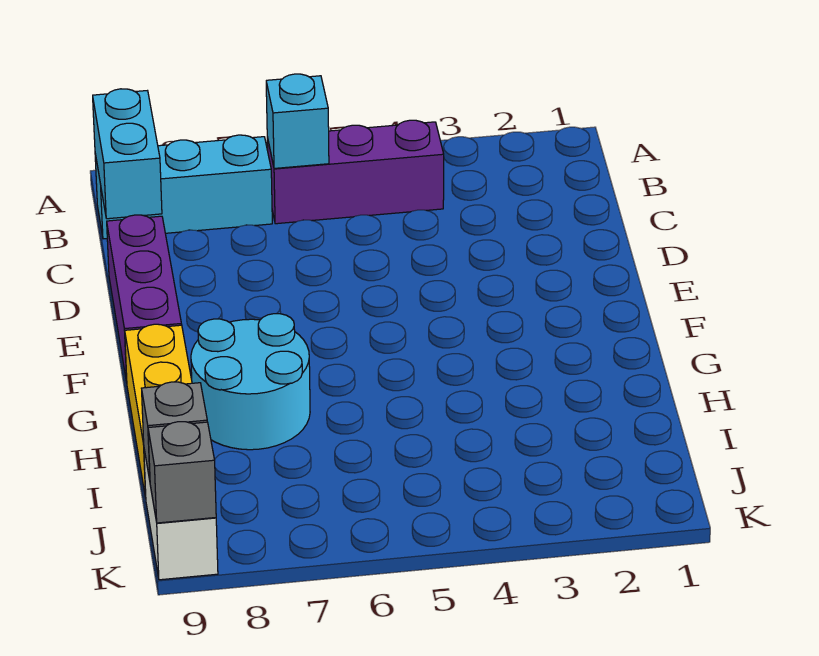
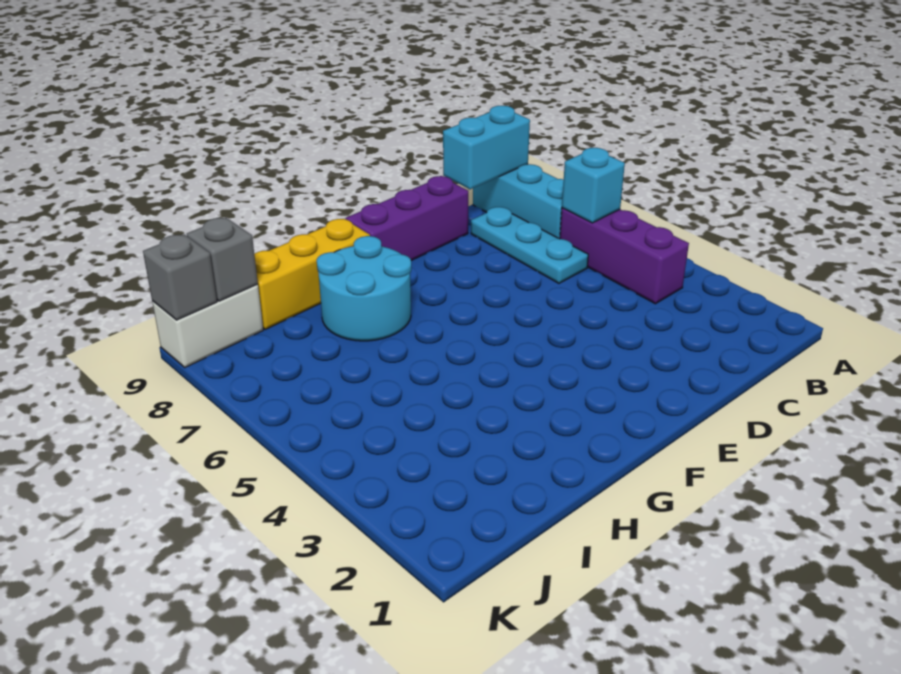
none -> cyan 1x3 plate [471,207,588,283]

